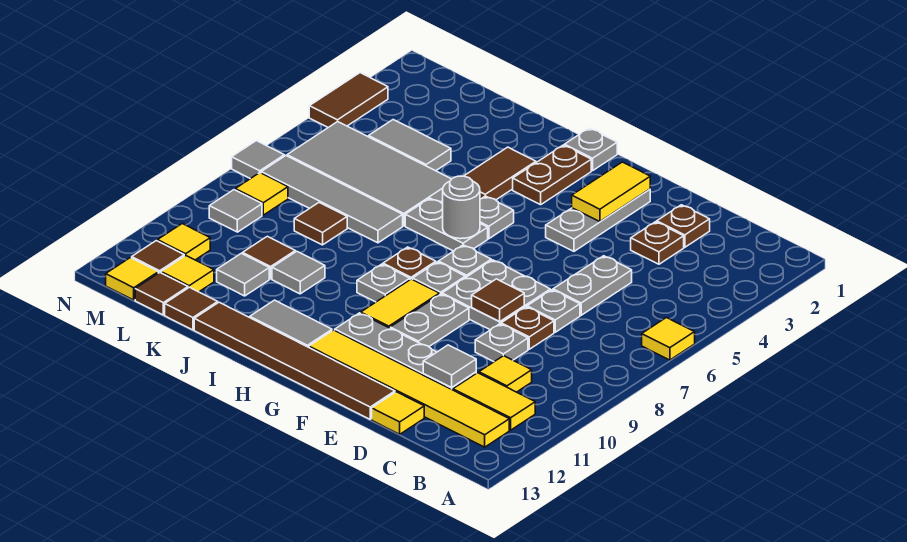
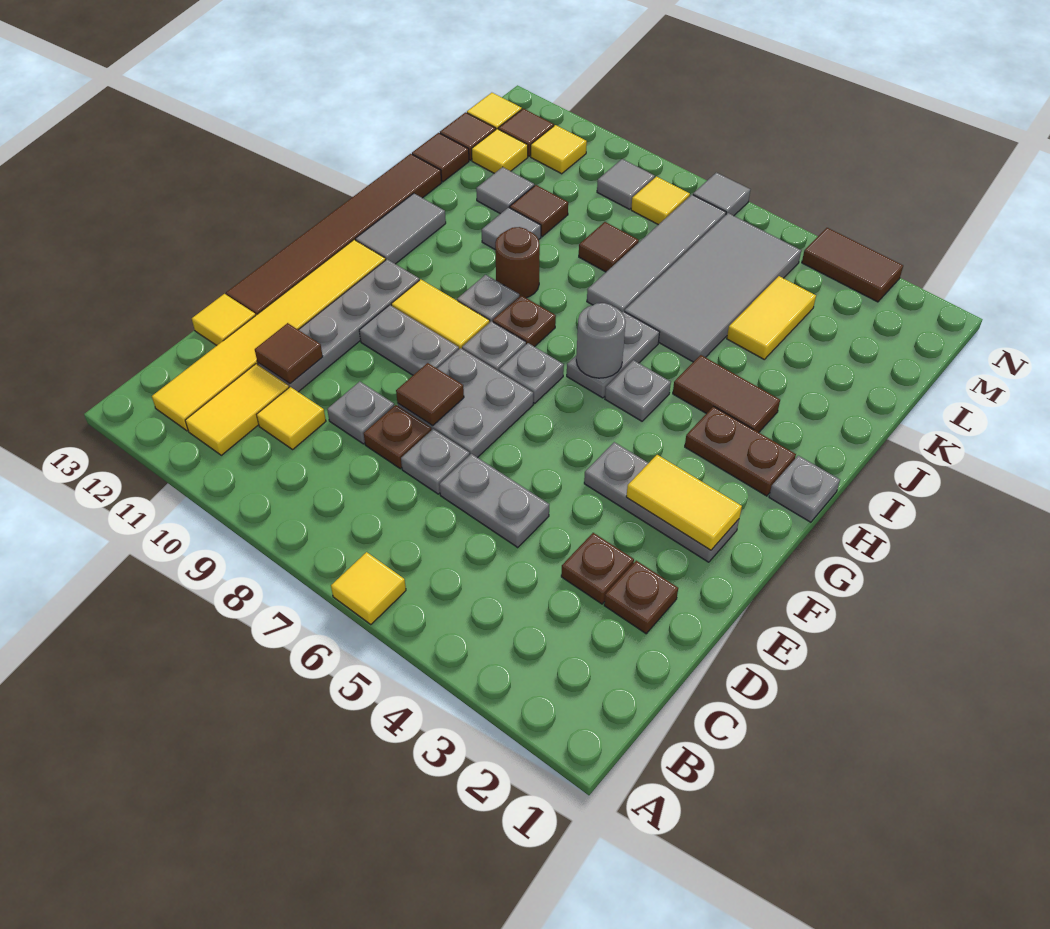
grey 1x1 tile [423,345,476,387] -> brown 1x1 tile [255,323,323,384]
none -> brown 1x1 round brick [495,227,540,298]
grey 1x2 tile [369,120,451,171] -> yellow 1x2 tile [727,276,816,359]

